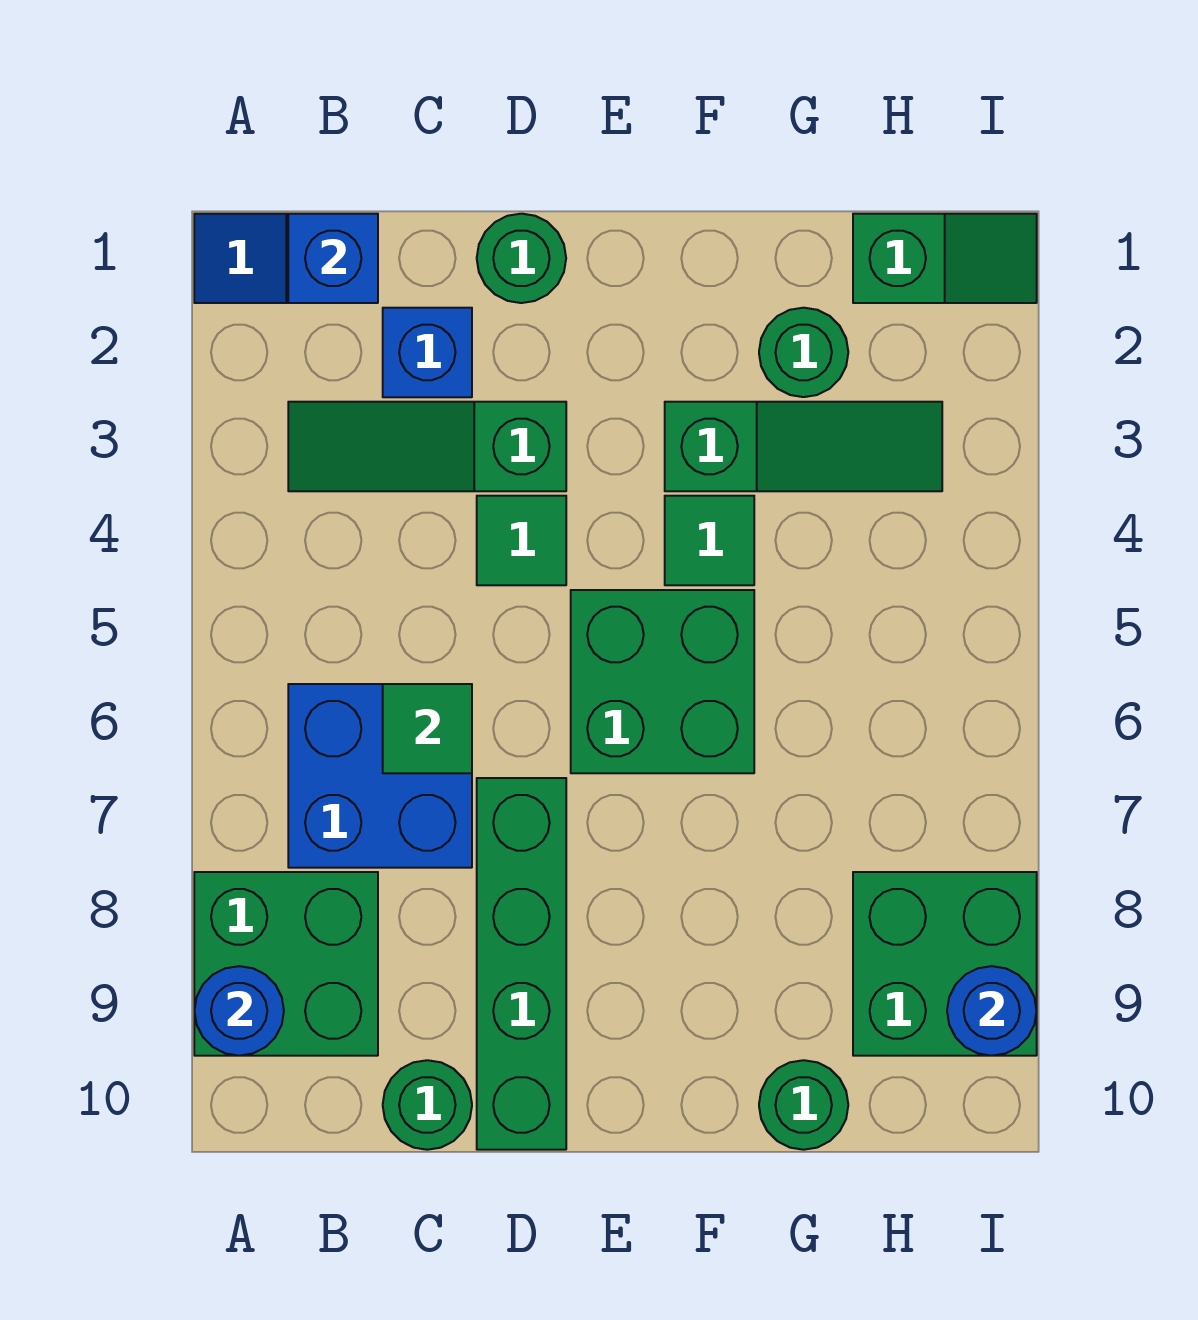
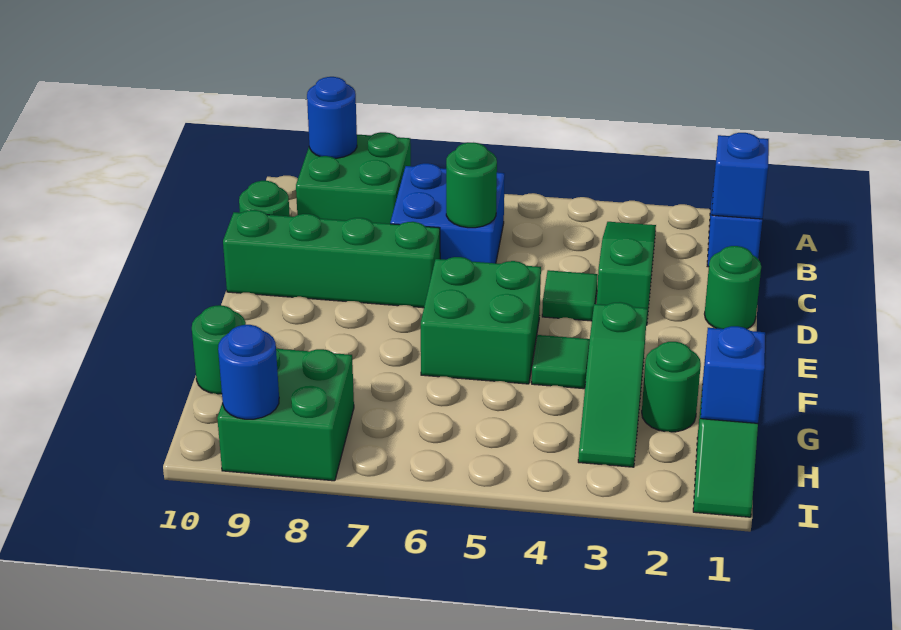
blue 1x1 brick [383,308,472,397] -> blue 1x1 brick moved to [701,326,765,423]
green 1x1 tile [383,684,472,773] -> green 1x1 round brick [446,143,497,228]

